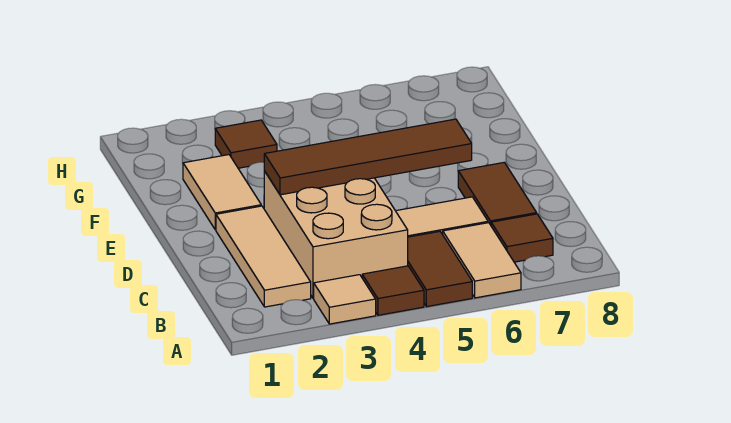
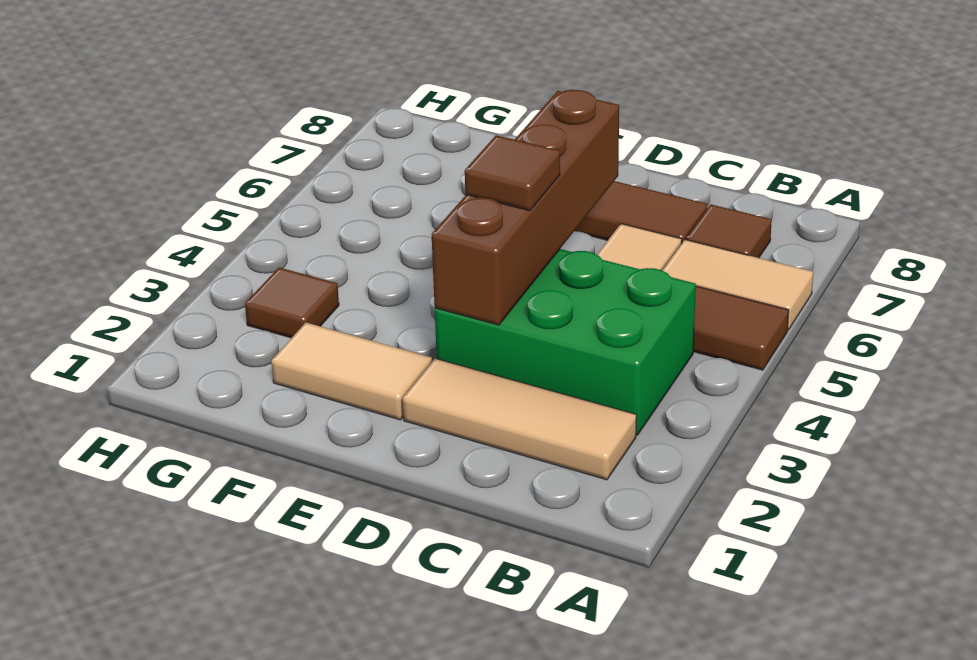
tan 1x1 tile [314,275,376,324] -> none
brown 1x1 tile [362,266,424,315] -> brown 1x1 tile moved to [465,135,560,211]
tan 2x3 brick [264,171,408,298] -> green 2x3 brick [435,249,696,435]
brown 1x4 tile [264,119,472,195] -> brown 1x4 brick [432,90,619,325]

